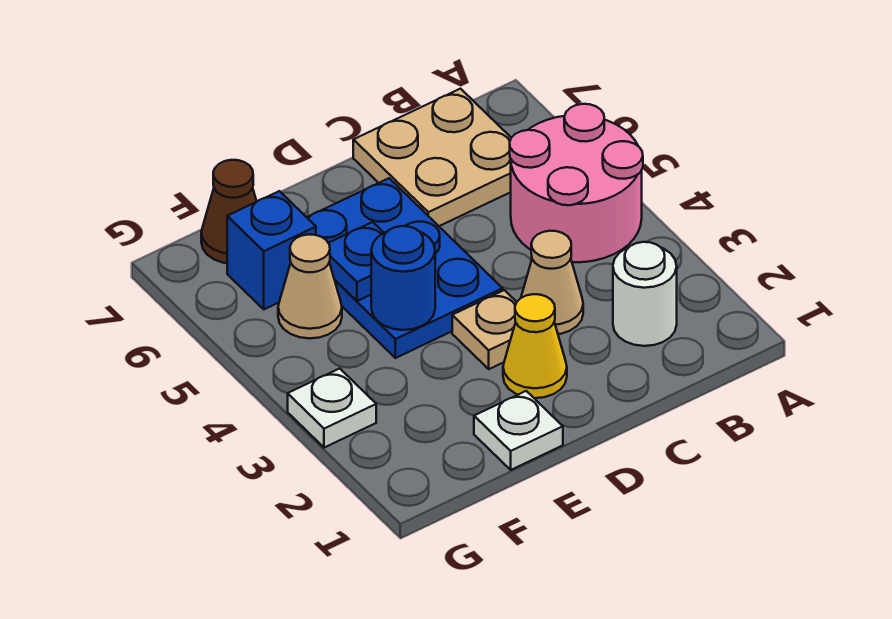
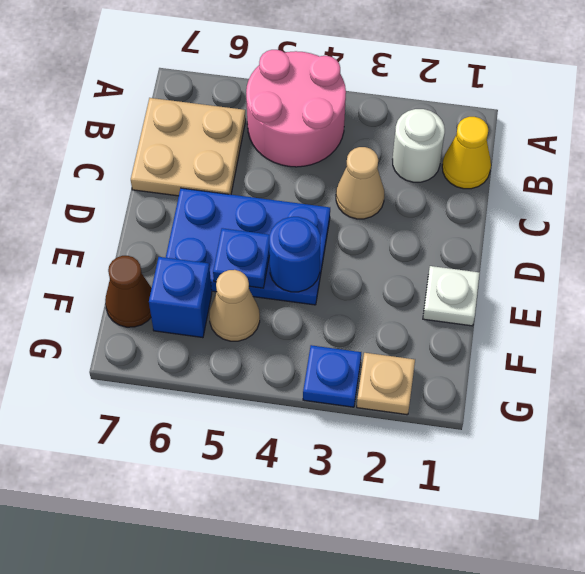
yellow 1x1 cone [503,294,567,398] -> yellow 1x1 cone moved to [442,117,491,189]
tan 1x1 plate [452,290,517,369] -> tan 1x1 plate moved to [357,353,415,415]
white 1x1 plate [288,368,376,448] -> blue 1x1 plate [303,345,361,407]

